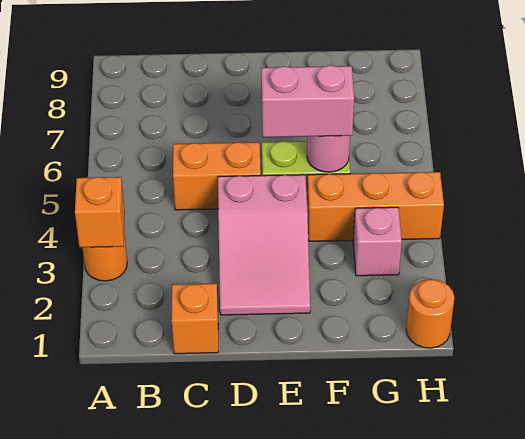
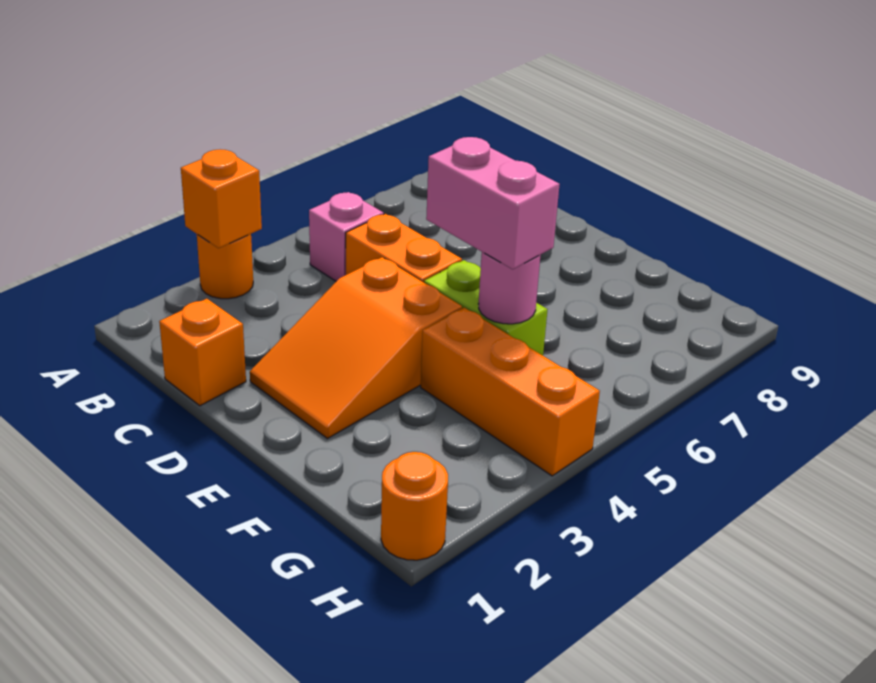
pink 2x3 slope [218,175,310,315] -> orange 2x3 slope [250,257,462,439]
pink 1x1 brick [353,207,402,276] -> pink 1x1 brick moved to [309,192,384,281]

